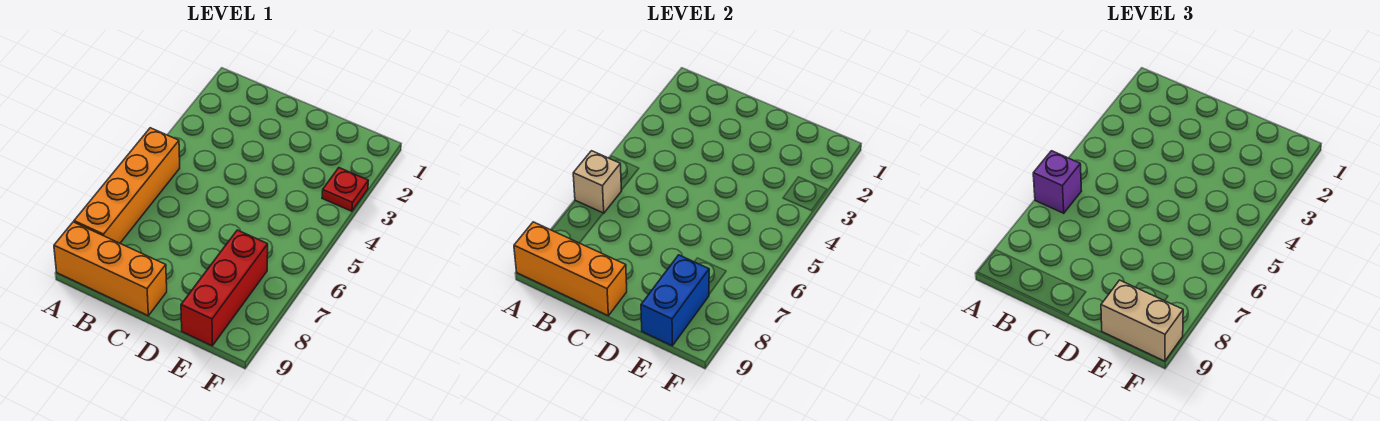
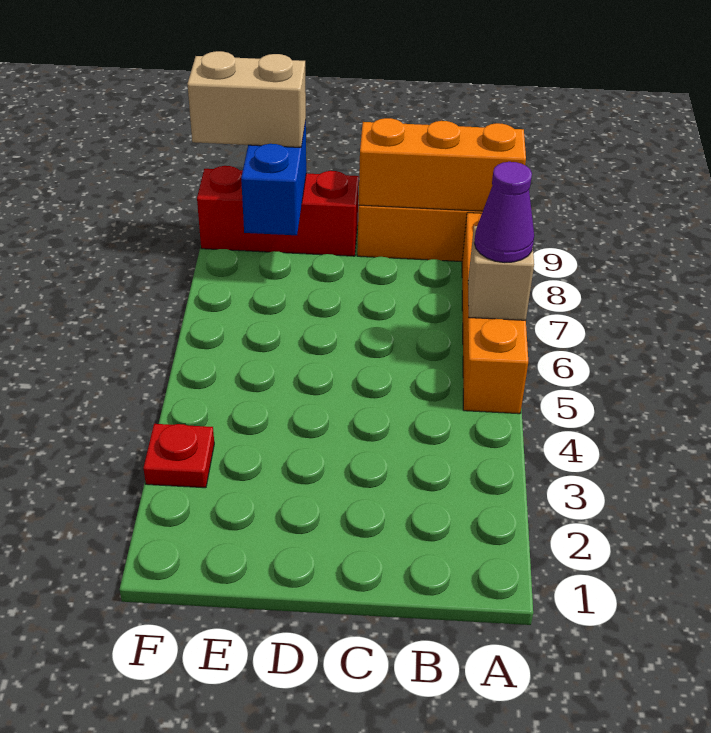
purple 1x1 brick [1033,151,1081,213] -> purple 1x1 cone [474,162,534,263]
red 1x3 brick [181,230,268,346] -> red 1x3 brick turned to [197,166,359,256]

